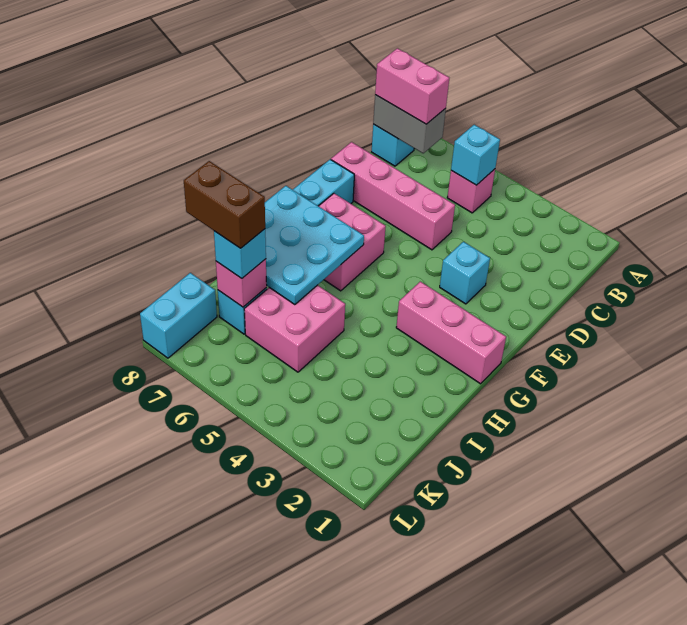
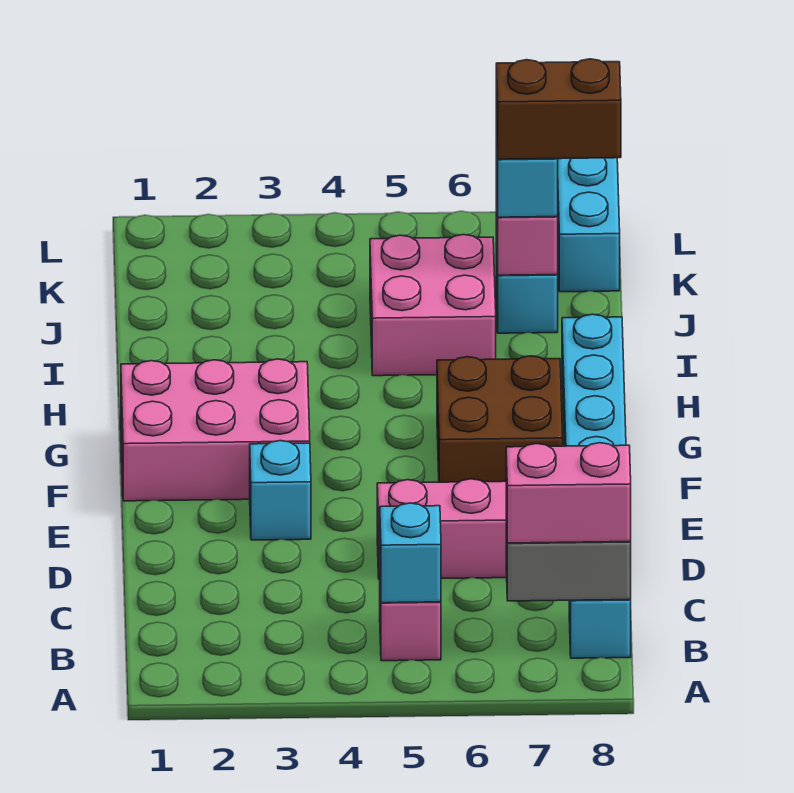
pink 2x2 brick [319,193,386,291] -> brown 2x2 brick [437,356,563,482]
pink 1x3 brick [396,282,506,384] -> pink 2x3 brick [121,359,310,501]
cyan 3x3 plate [265,186,364,305] -> none

